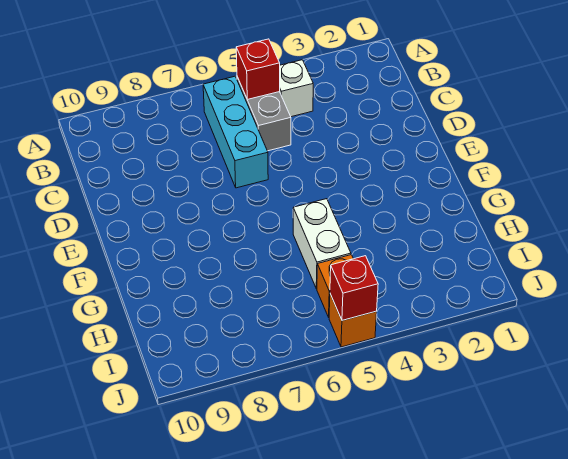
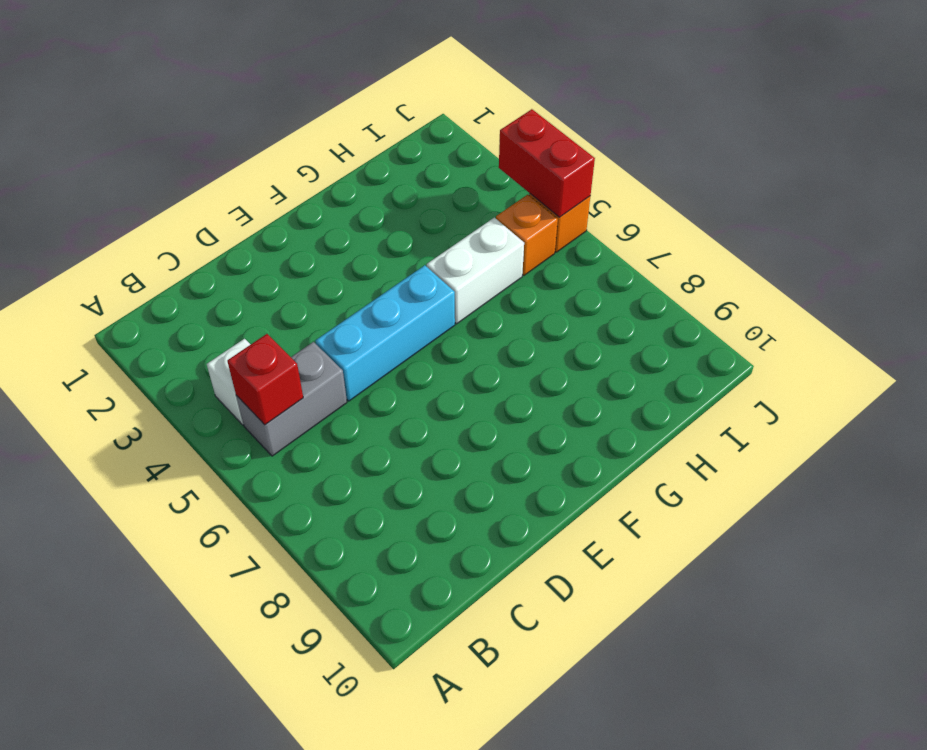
cyan 1x3 brick [203,76,268,188] -> cyan 1x3 brick moved to [315,265,455,401]
red 1x1 brick [330,256,378,321] -> red 1x2 brick [499,109,595,217]

